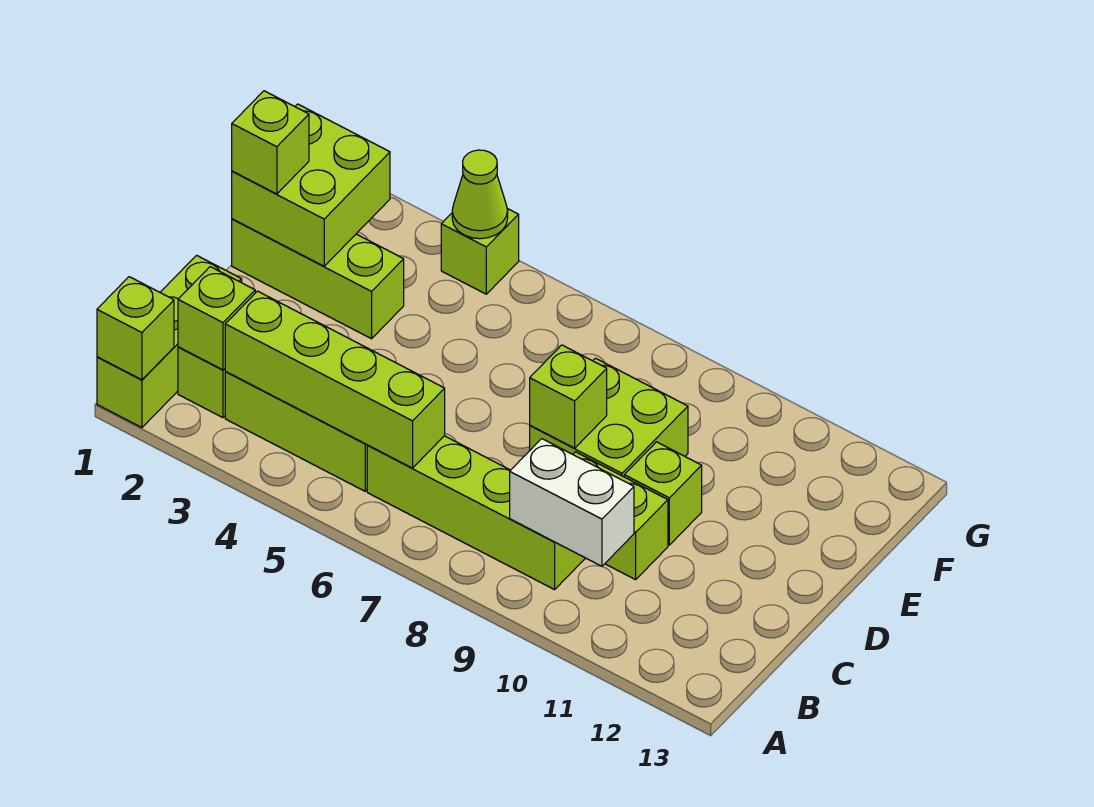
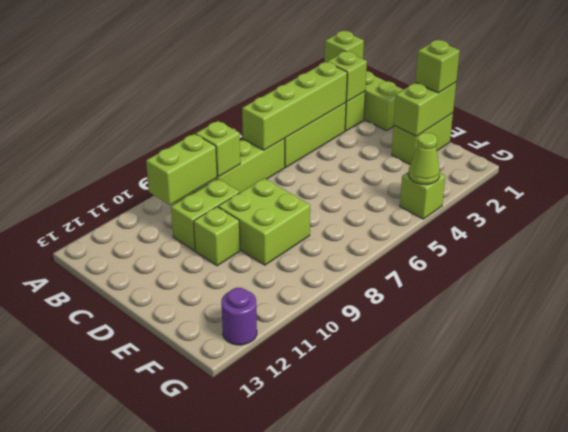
white 1x2 brick [510,439,634,566] -> lime 1x2 brick [146,134,217,205]
lime 1x1 brick [530,345,607,448] -> lime 1x1 brick moved to [196,121,240,177]
lime 1x3 brick [232,219,404,339] -> lime 1x2 brick [392,113,453,164]
lime 2x2 brick [232,104,390,266] -> lime 1x2 brick [394,82,456,136]
none -> purple 1x1 round brick [221,288,257,345]

